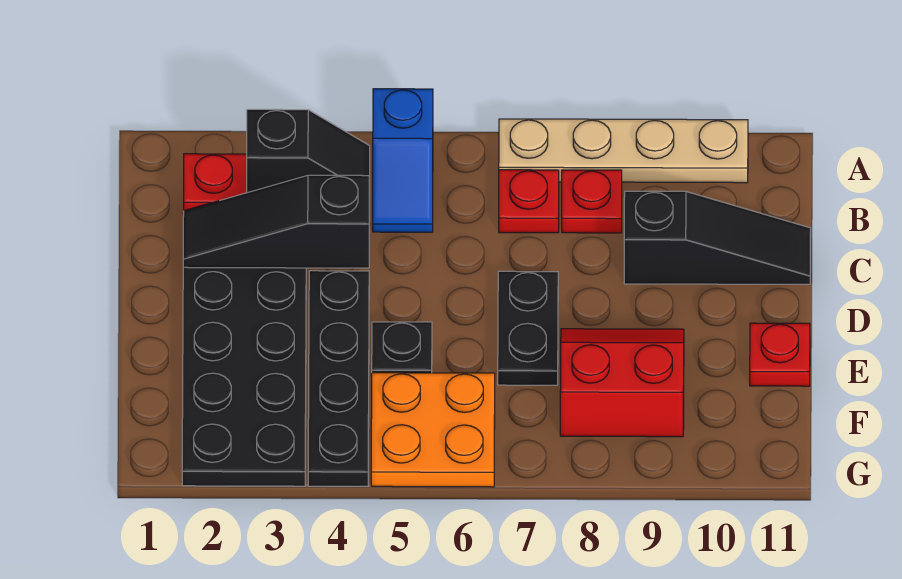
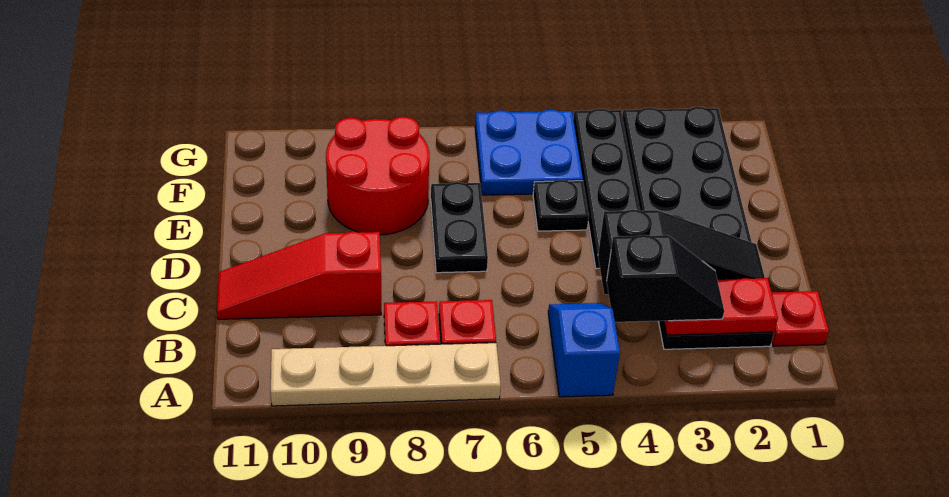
black 1x2 slope [247,109,370,193] -> black 1x2 slope turned to [607,235,724,322]
black 1x3 slope [624,191,811,284] -> red 1x3 slope [217,232,381,319]
red 2x2 slope [560,329,684,437] -> red 2x2 round brick [326,117,429,235]
red 1x1 plate [750,323,810,386] -> red 1x1 plate moved to [772,291,829,346]
orange 2x2 plate [371,373,495,487] -> blue 2x2 plate [475,110,583,195]

